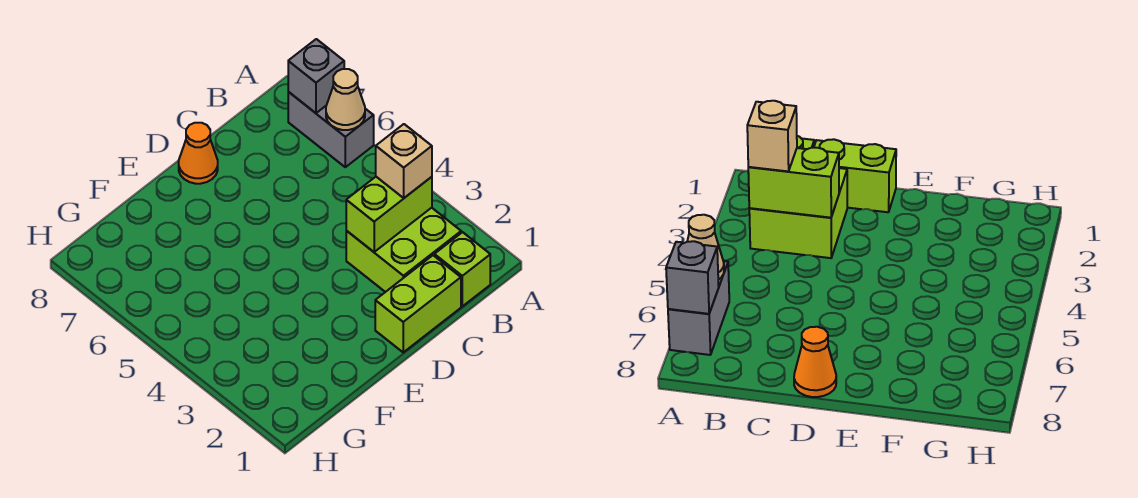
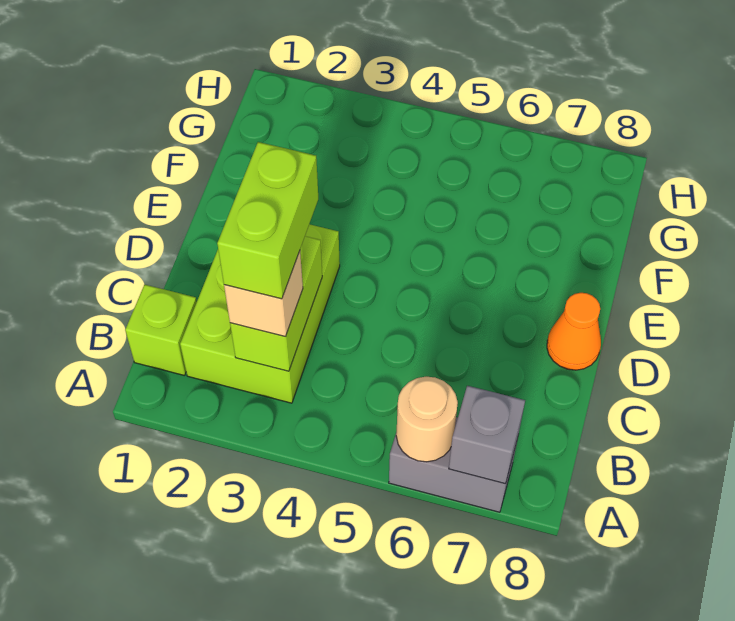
tan 1x1 cone [326,69,365,130] -> tan 1x1 round brick [396,377,458,462]
lime 2x2 brick [346,208,461,292] -> lime 2x3 brick [180,224,340,403]
lime 1x2 brick [375,255,461,352] -> lime 1x2 brick moved to [217,142,318,299]

